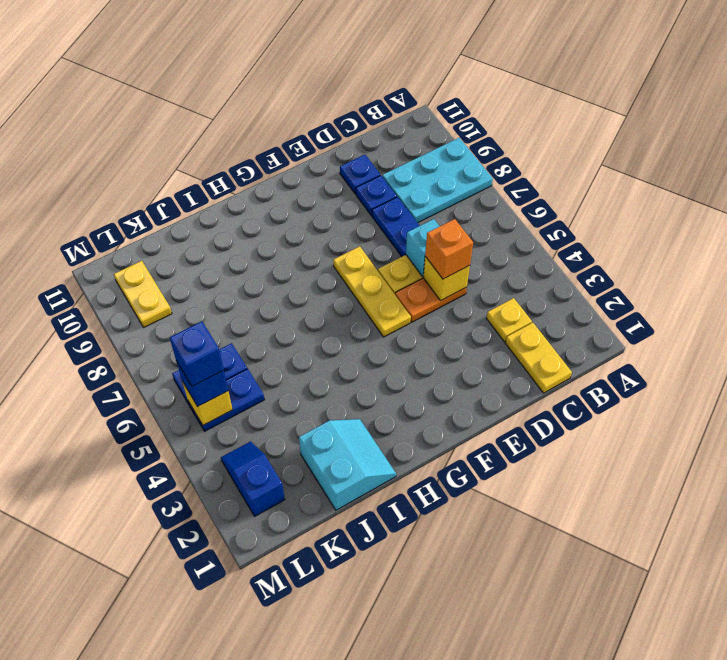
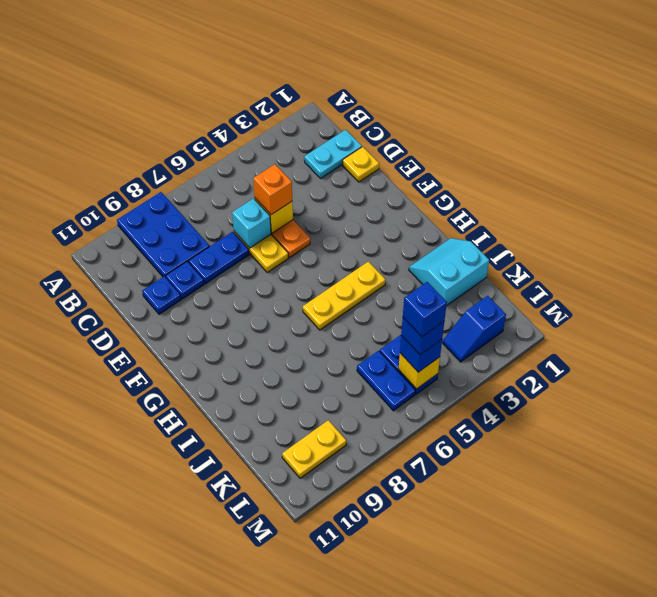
cyan 2x3 plate [382,138,493,223] -> blue 2x3 plate [117,192,209,277]
yellow 1x2 plate [505,323,572,393] -> cyan 1x2 plate [304,130,362,178]
yellow 1x1 plate [486,298,532,342] -> yellow 1x1 plate moved to [343,147,379,182]
yellow 1x3 plate [333,246,411,337] -> yellow 1x3 plate moved to [303,261,385,330]
none -> blue 1x1 brick [403,282,447,337]

